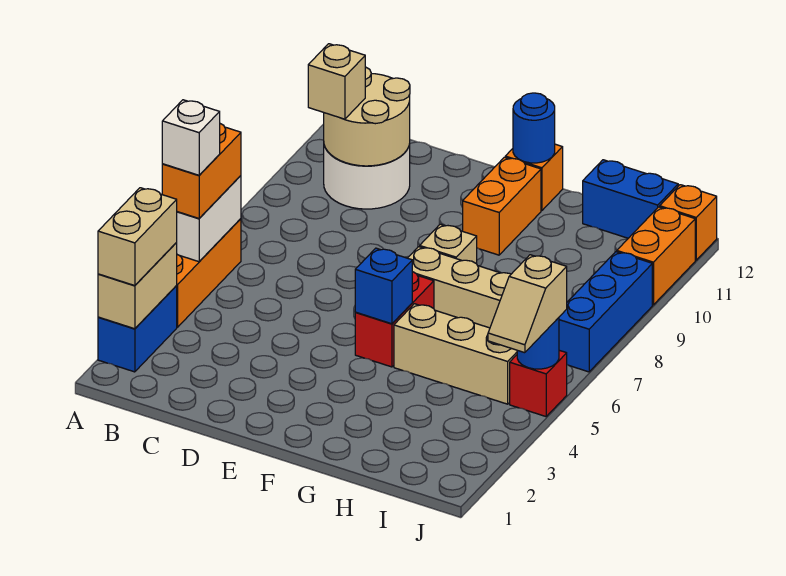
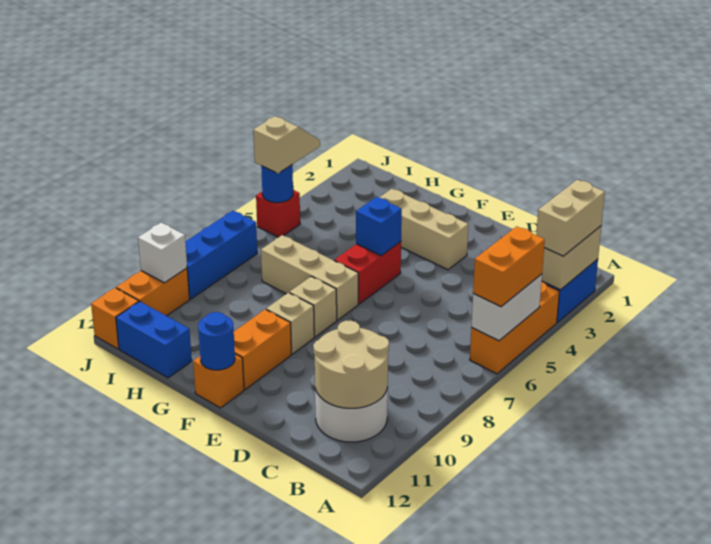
white 1x1 brick [162,100,220,175] -> white 1x1 brick moved to [138,223,187,283]
tan 1x1 brick [308,44,365,119] -> tan 1x1 brick moved to [266,293,314,354]
tan 1x3 brick [394,304,517,404] -> tan 1x3 brick moved to [379,189,468,270]

